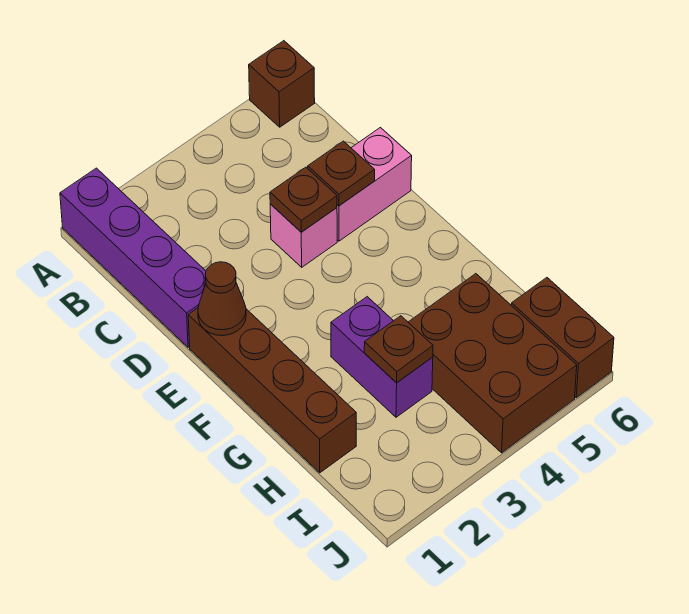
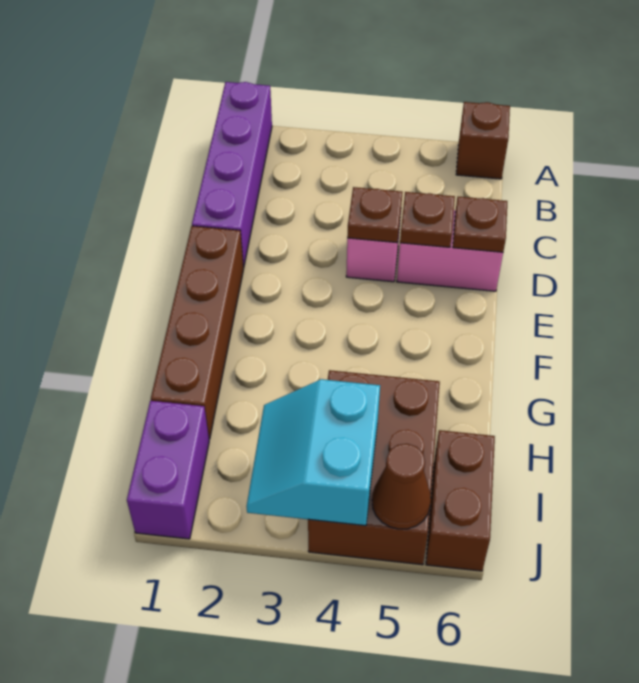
brown 1x1 cone [198,262,246,336] -> brown 1x1 cone moved to [372,444,431,529]
purple 1x2 brick [331,297,433,417] -> purple 1x2 brick moved to [127,401,209,539]
brown 1x1 plate [364,316,433,383] -> brown 1x1 plate moved to [453,197,507,252]
none -> cyan 2x2 slope [246,379,380,526]

